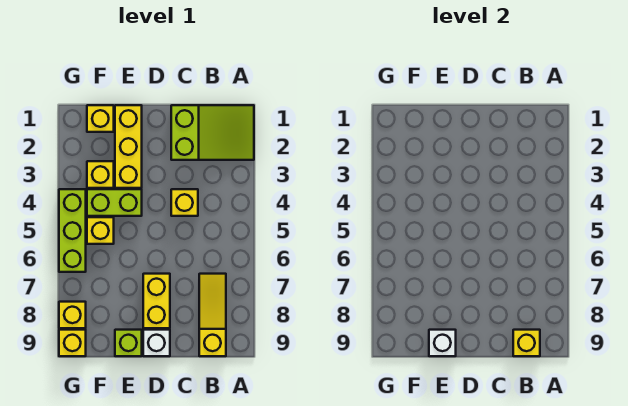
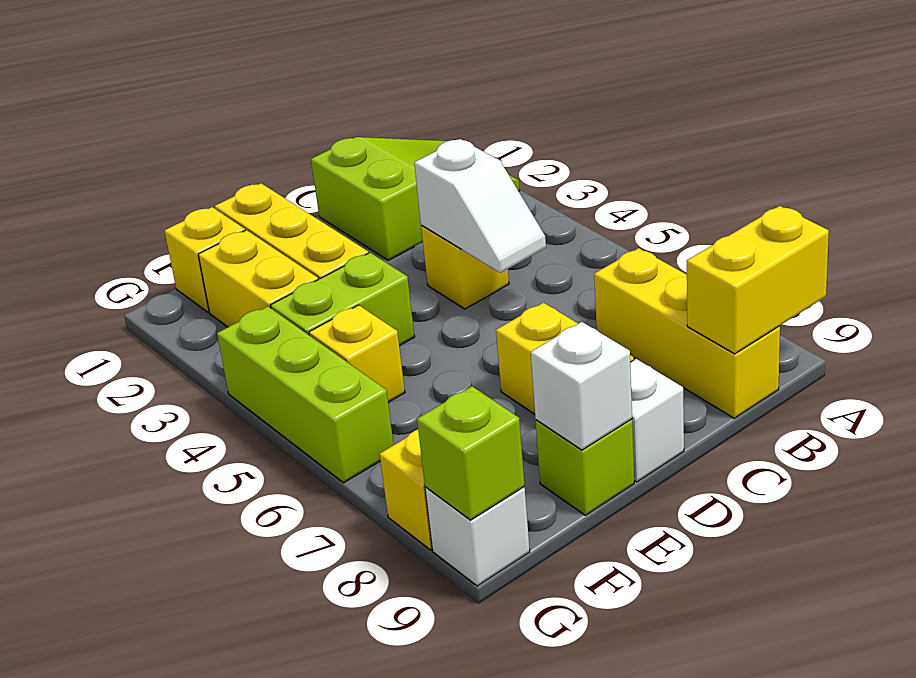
yellow 1x3 slope [199,274,226,356] -> yellow 1x3 brick [594,248,780,418]
yellow 1x1 brick [513,330,540,356] -> yellow 1x2 brick [687,206,829,354]
none -> white 1x2 slope [414,139,546,273]
yellow 1x1 brick [87,161,114,188] -> yellow 1x2 brick [198,230,318,327]
yellow 1x1 brick [59,330,86,356] -> white 1x1 brick [425,487,530,586]
none -> lime 1x1 brick [417,386,525,520]

